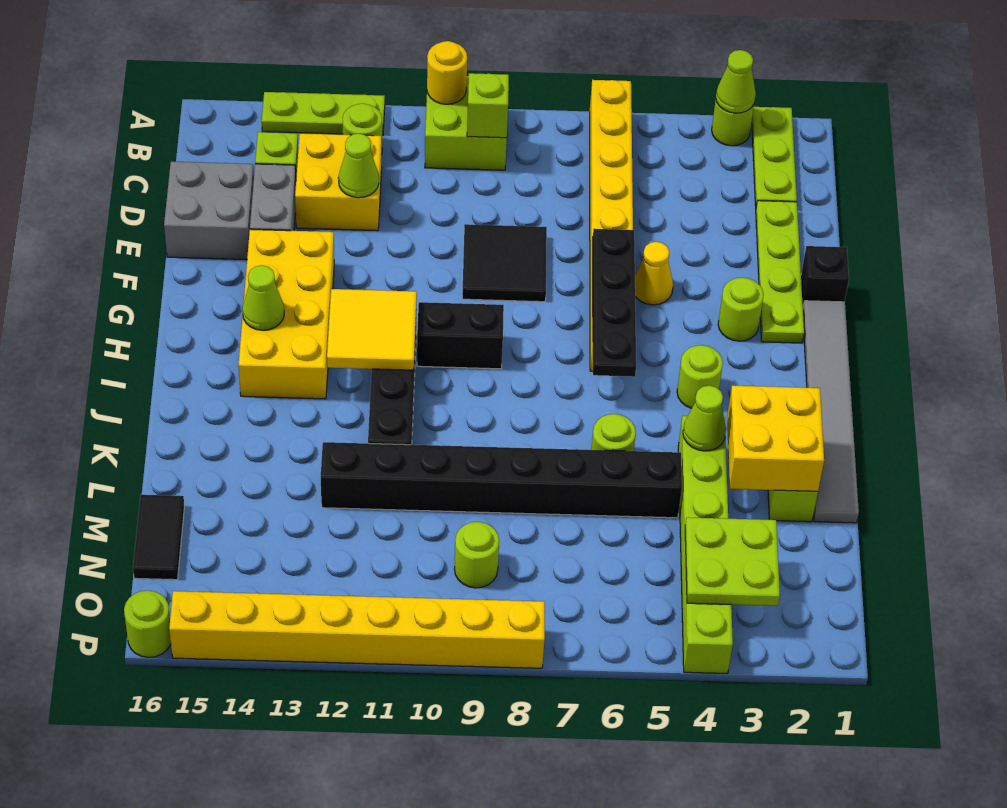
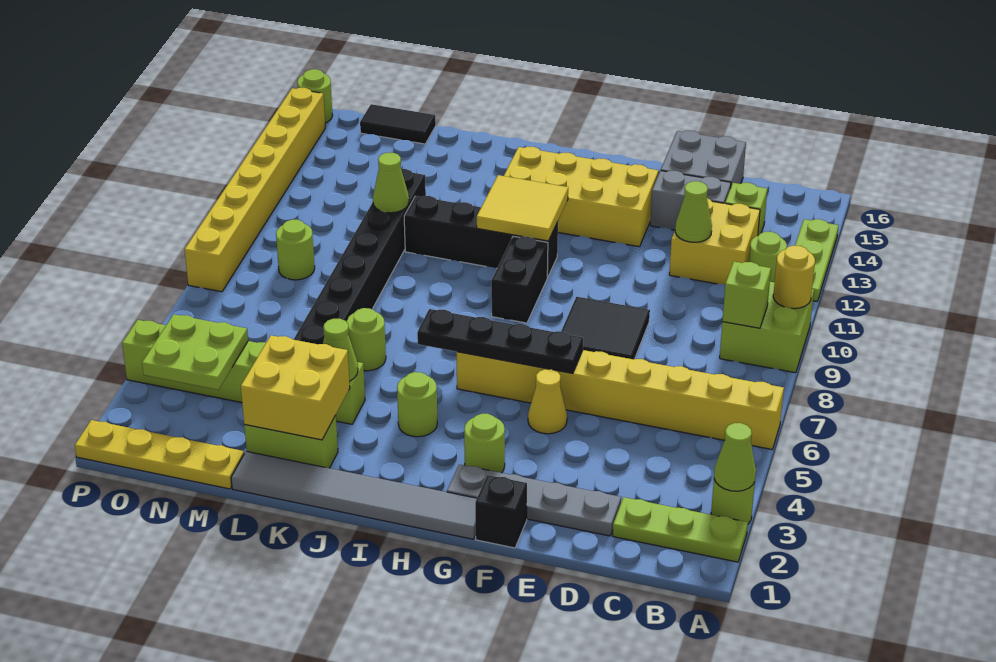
lime 1x4 plate [756,201,804,343] -> grey 1x4 plate [447,464,621,536]
lime 1x1 cone [242,265,284,330] -> lime 1x1 cone moved to [373,153,409,213]
none -> yellow 1x4 plate [75,420,244,489]

